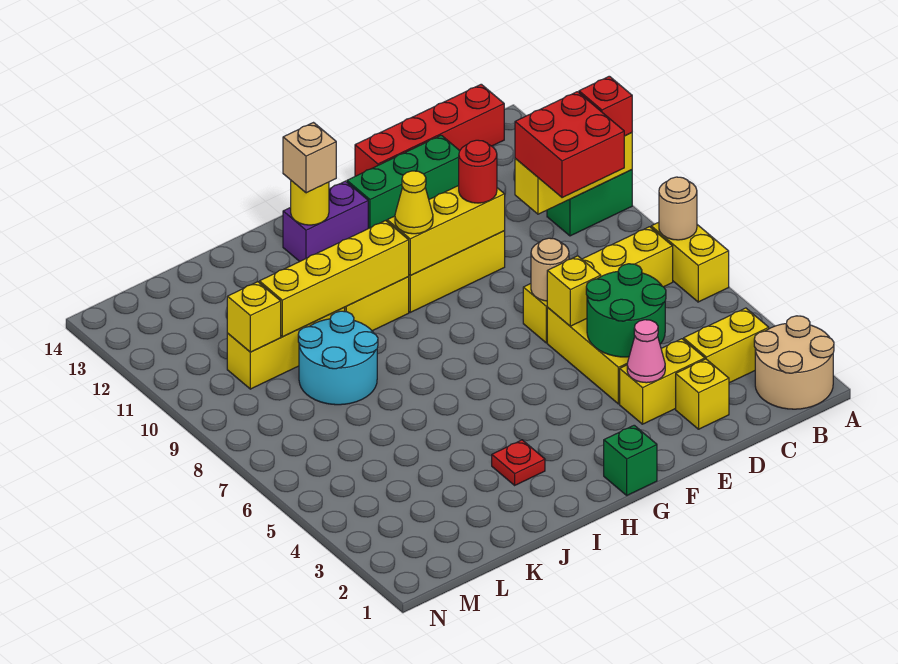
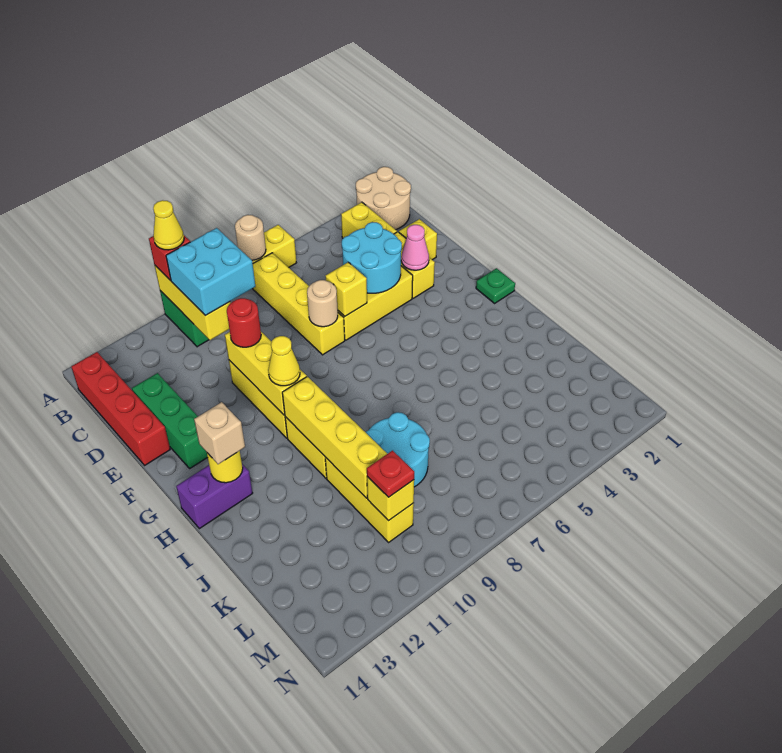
none -> yellow 1x1 cone [153,200,184,250]
red 2x2 brick [515,92,624,198] -> cyan 2x2 brick [166,228,255,316]
green 2x2 round brick [586,264,666,357] -> cyan 2x2 round brick [342,222,402,293]
green 1x1 brick [604,425,657,495] -> green 1x1 plate [476,268,515,303]
purple 1x2 brick [283,181,368,262] -> purple 1x2 brick turned to [176,464,253,529]
red 1x1 plate [492,440,545,485] -> red 1x1 plate moved to [367,451,414,497]

